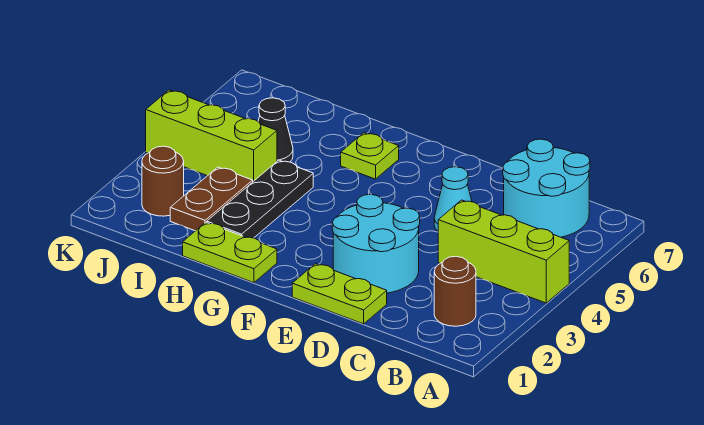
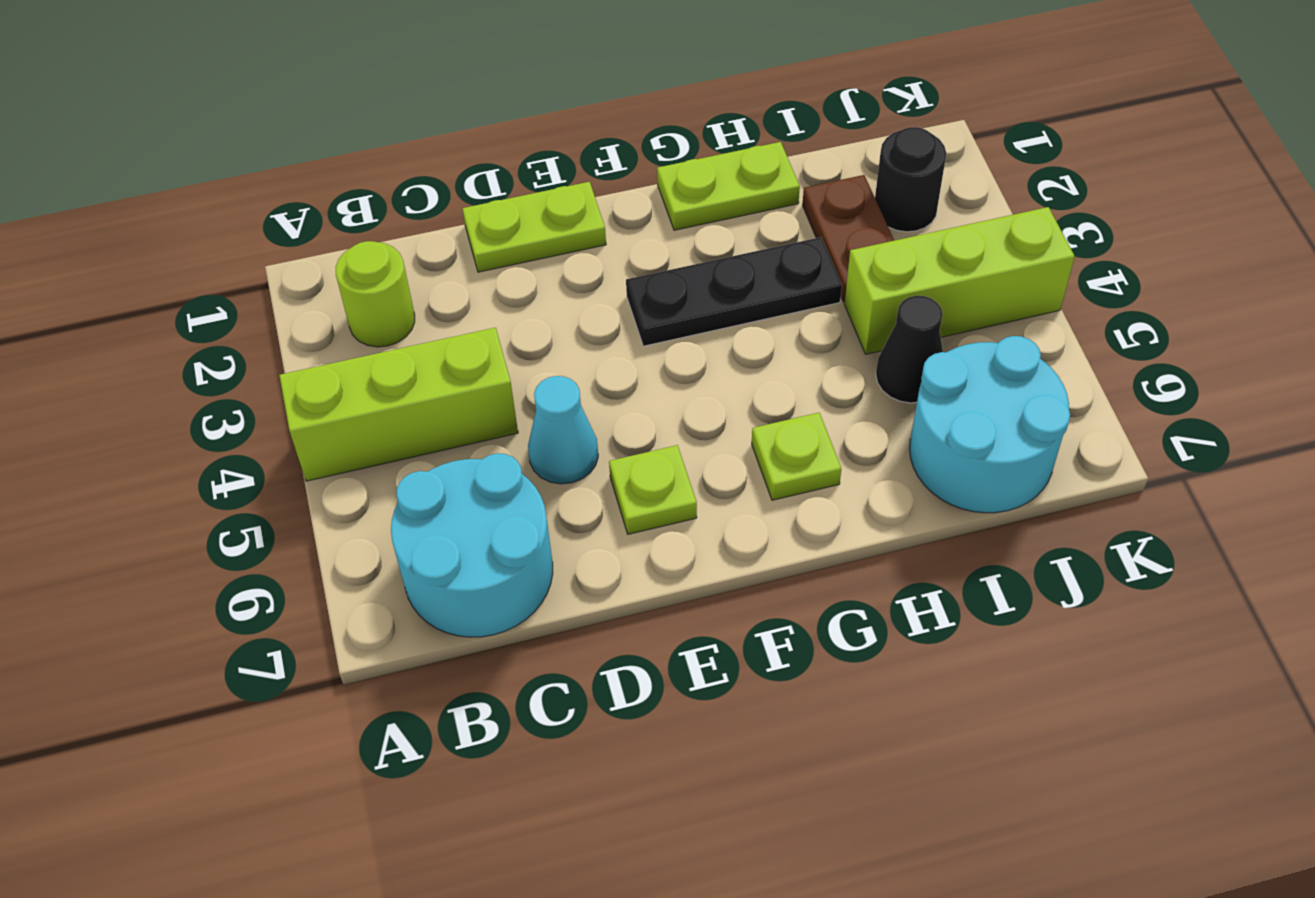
brown 1x1 round brick [434,256,476,326] -> lime 1x1 round brick [336,241,415,347]
cyan 2x2 round brick [332,194,420,293] -> cyan 2x2 round brick moved to [910,336,1070,513]
none -> lime 1x1 plate [609,445,697,534]
black 1x3 plate [207,160,313,238] -> black 1x3 plate turned to [626,237,842,346]
brown 1x1 round brick [142,146,184,216] -> black 1x1 round brick [875,127,946,232]

